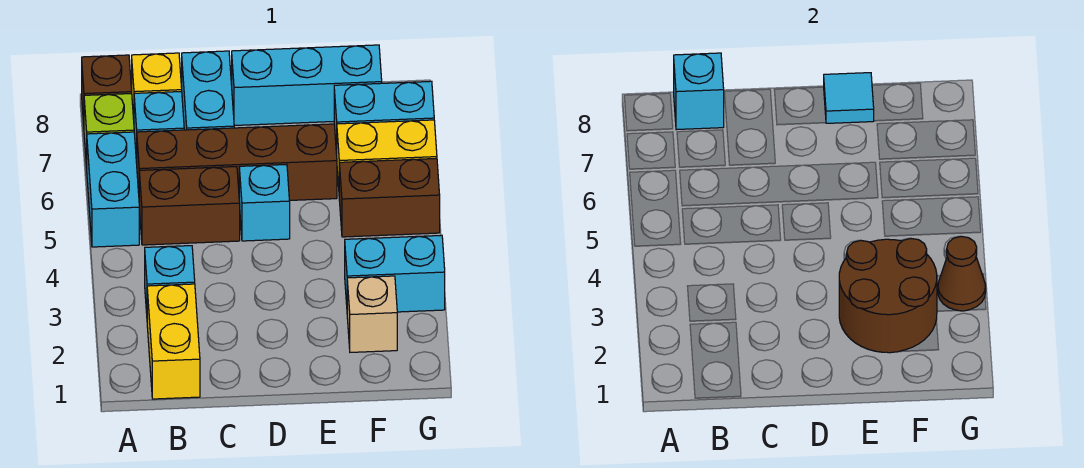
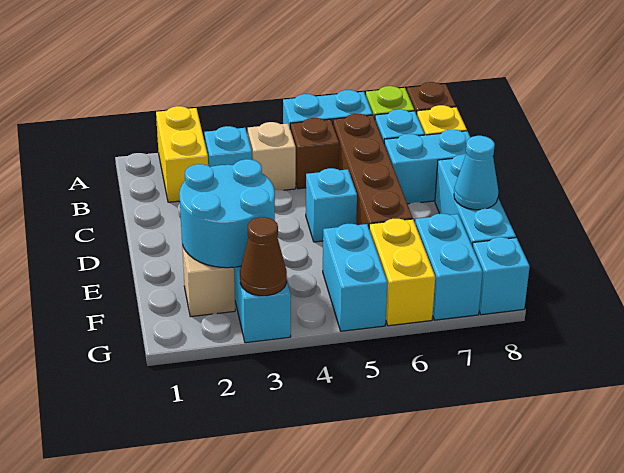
yellow 1x2 brick [147,284,200,399] -> yellow 1x2 brick turned to [156,106,208,202]
none -> tan 1x1 brick [248,122,296,190]
brown 1x2 brick [139,167,240,245] -> brown 1x1 brick [290,118,339,189]
cyan 1x1 brick [674,53,724,130] -> cyan 1x1 brick moved to [472,237,530,315]
brown 2x2 round brick [839,239,937,353] -> cyan 2x2 round brick [179,159,275,268]
cyan 1x1 tile [824,73,874,123] -> cyan 1x1 cone [454,136,498,210]
brown 1x2 brick [339,158,440,237] -> cyan 1x2 brick [323,224,388,331]

